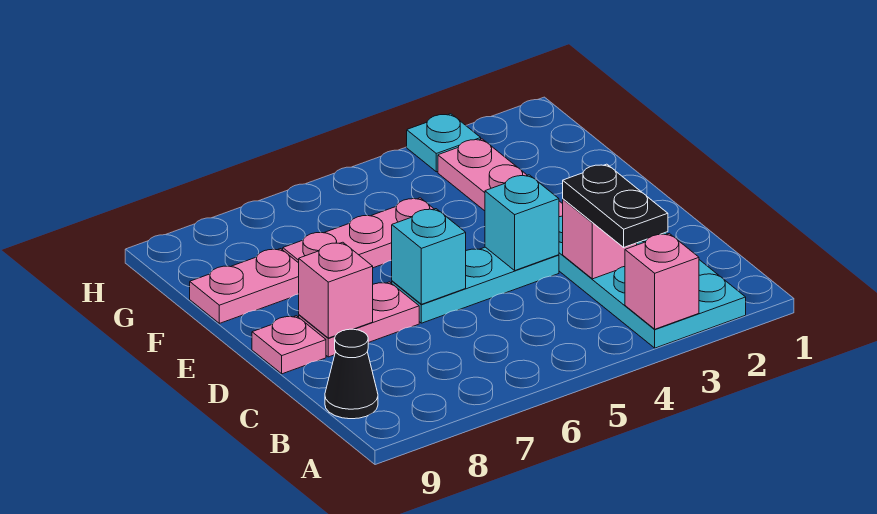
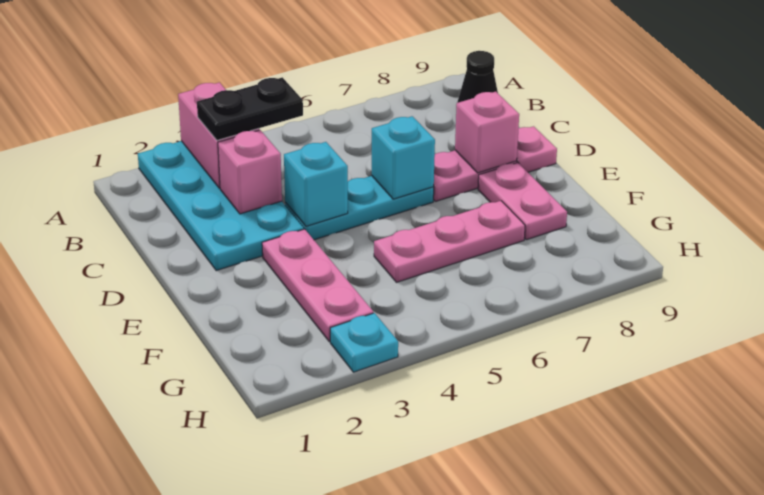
pink 1x1 brick [625,233,699,329] -> pink 1x2 brick [178,82,259,188]
black 1x2 plate [563,164,668,247] -> black 1x2 plate turned to [197,77,303,140]
pink 1x2 plate [190,249,299,323] -> pink 1x2 plate turned to [478,163,567,240]

